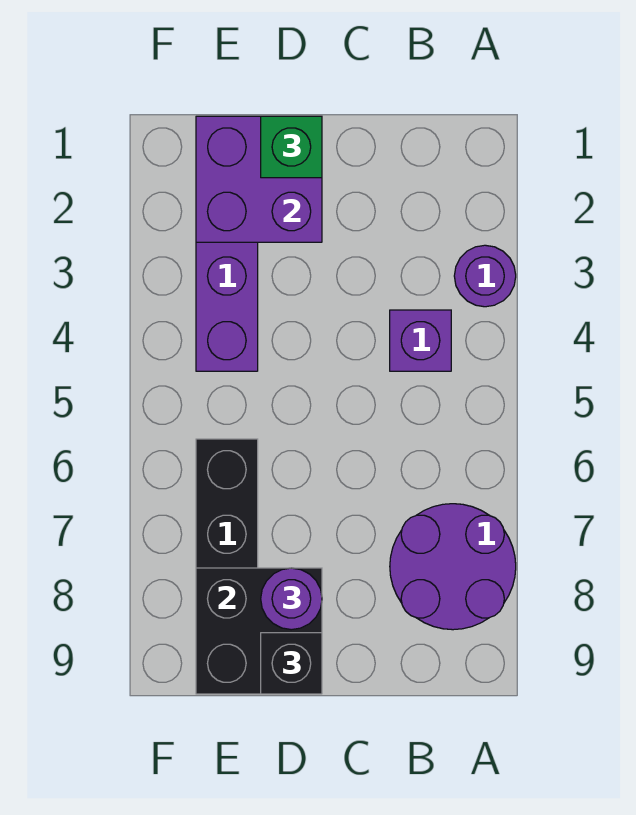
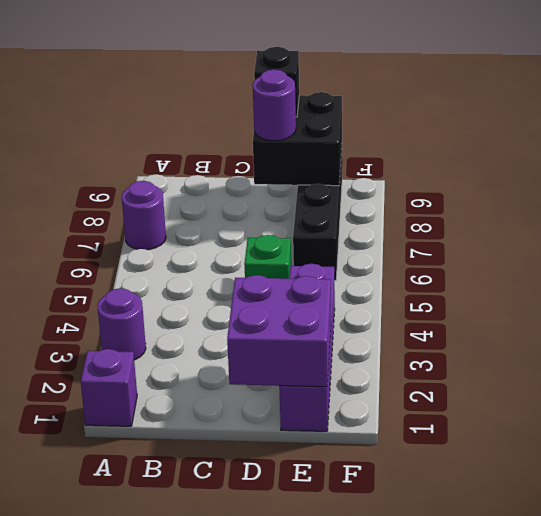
purple 2x2 round brick [390,504,516,630] -> purple 1x1 round brick [122,181,166,250]
purple 1x1 brick [390,310,451,371] -> purple 1x1 brick moved to [81,349,137,426]
green 1x1 brick [261,116,322,178] -> green 1x1 brick moved to [244,235,291,279]

